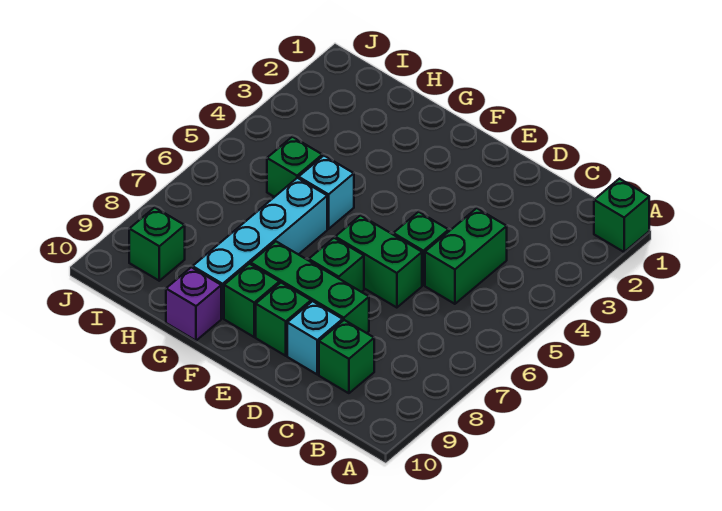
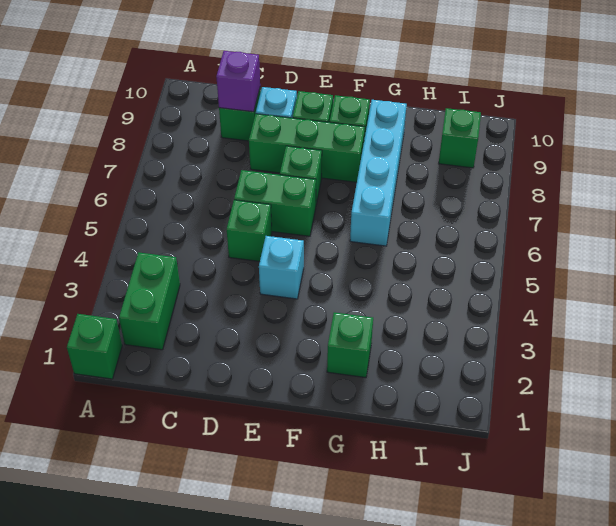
green 1x2 brick [425,208,507,304] -> green 1x2 brick moved to [119,252,180,350]
cyan 1x1 brick [299,156,354,229] -> cyan 1x1 brick moved to [259,236,304,299]
purple 1x1 brick [166,267,221,341] -> purple 1x1 brick moved to [216,51,260,112]
green 1x1 brick [267,137,322,197] -> green 1x1 brick moved to [327,312,373,378]

